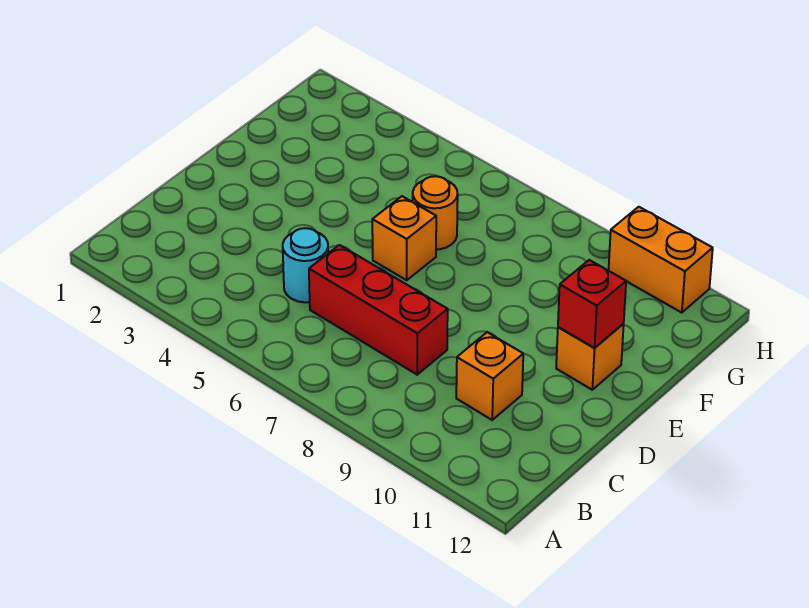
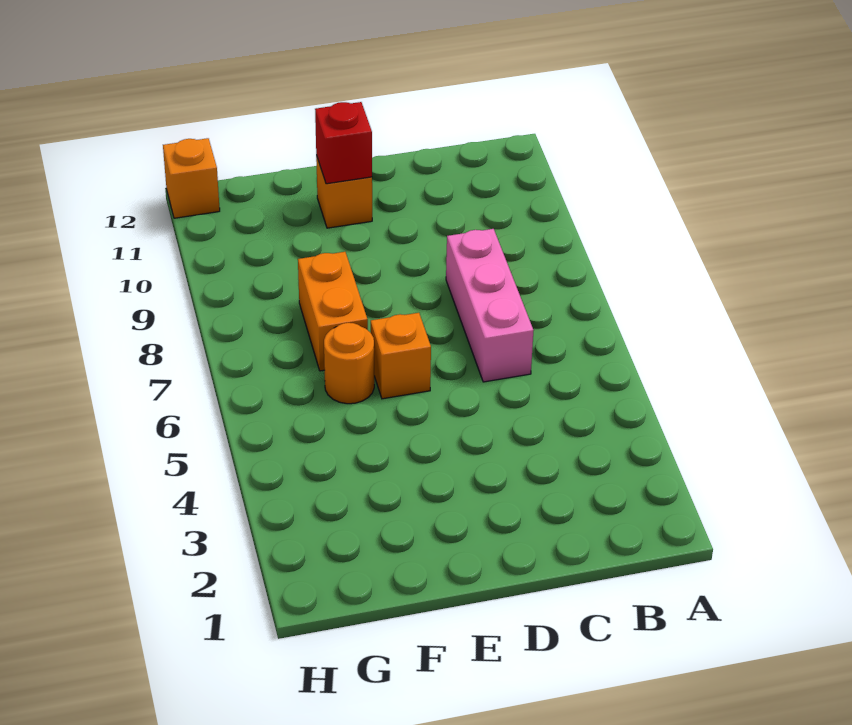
cyan 1x1 round brick [283,228,328,302] -> none
red 1x3 brick [309,245,448,375] -> pink 1x3 brick [446,229,534,382]
orange 1x1 brick [456,332,523,420] -> orange 1x1 brick moved to [163,138,220,218]
orange 1x2 brick [609,207,713,313] -> orange 1x2 brick moved to [298,252,368,371]

